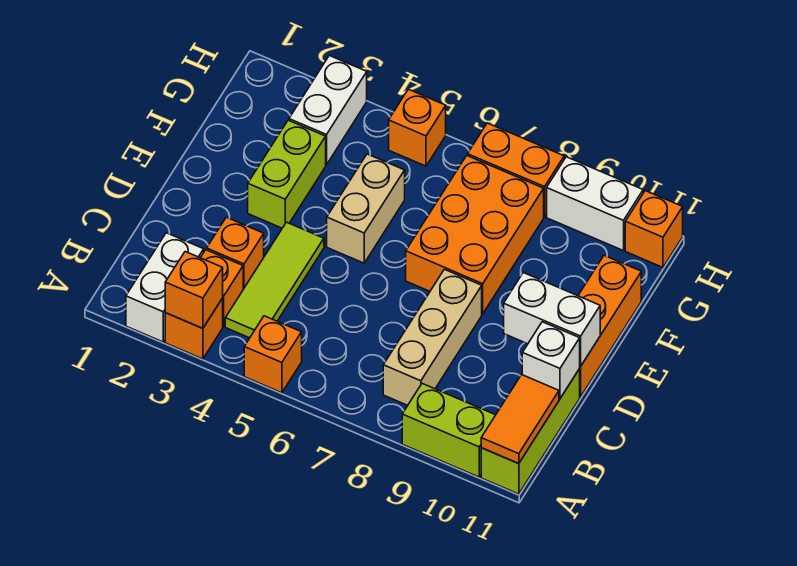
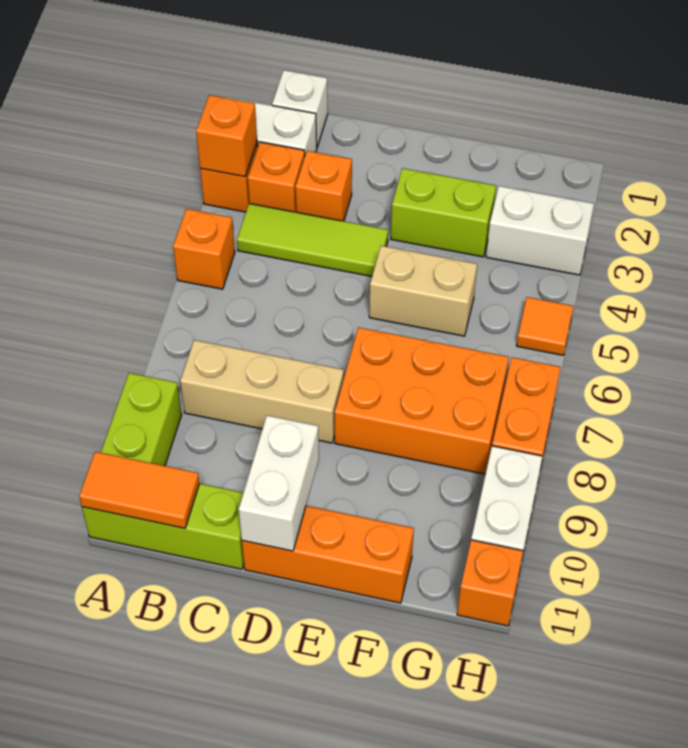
white 1x1 brick [522,322,580,399] -> white 1x1 brick moved to [272,70,328,147]
orange 1x1 brick [389,89,446,166] -> orange 1x1 tile [517,297,574,355]

